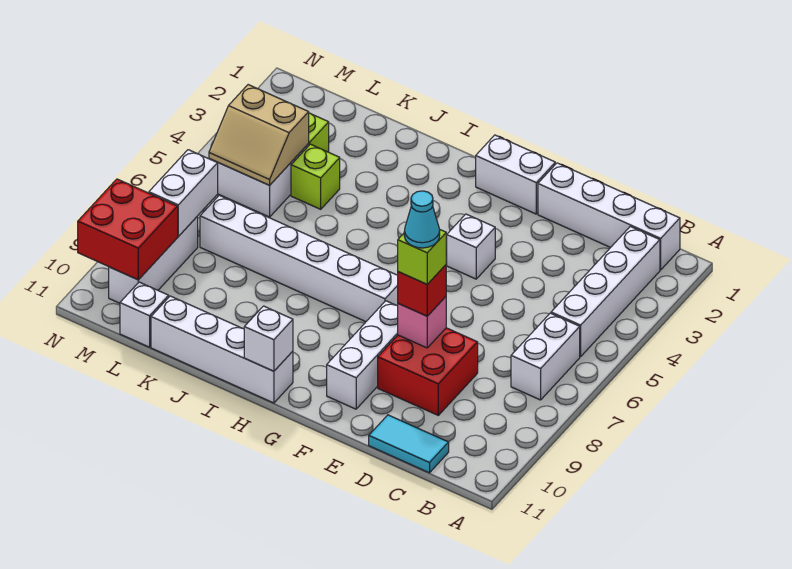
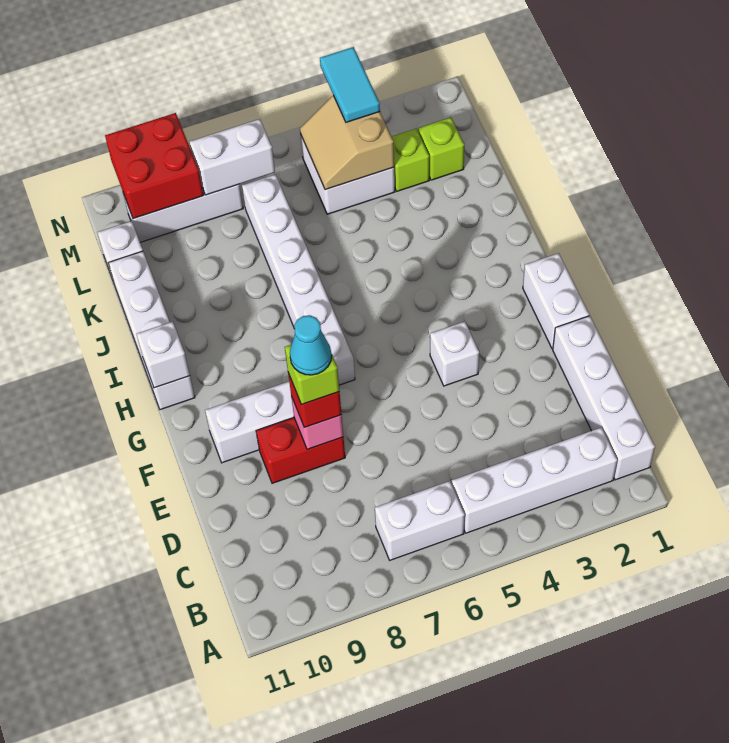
cyan 1x2 tile [369,415,449,473] -> cyan 1x2 tile moved to [320,47,380,122]
red 2x2 brick [378,328,478,415] -> red 1x2 brick [256,418,345,483]
lime 1x1 brick [291,144,340,209] -> lime 1x1 brick moved to [418,117,464,180]

